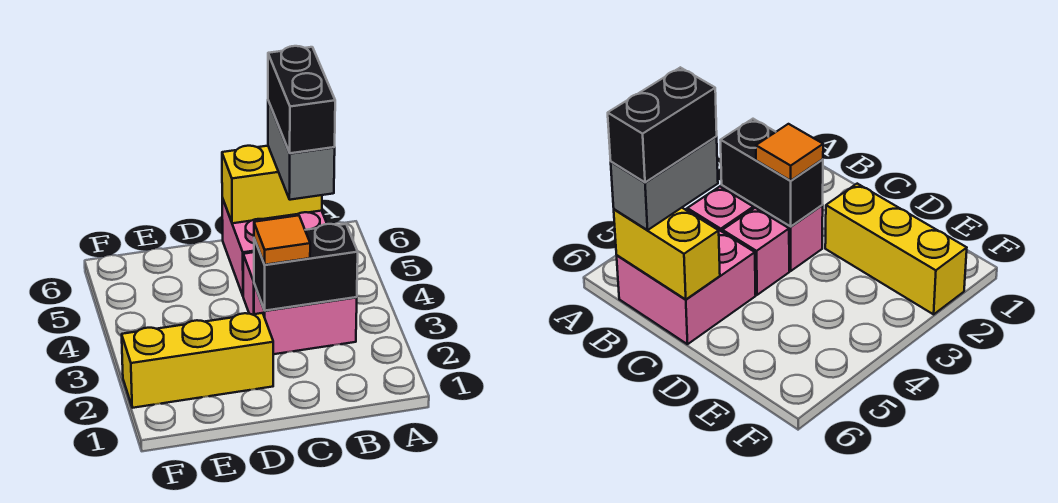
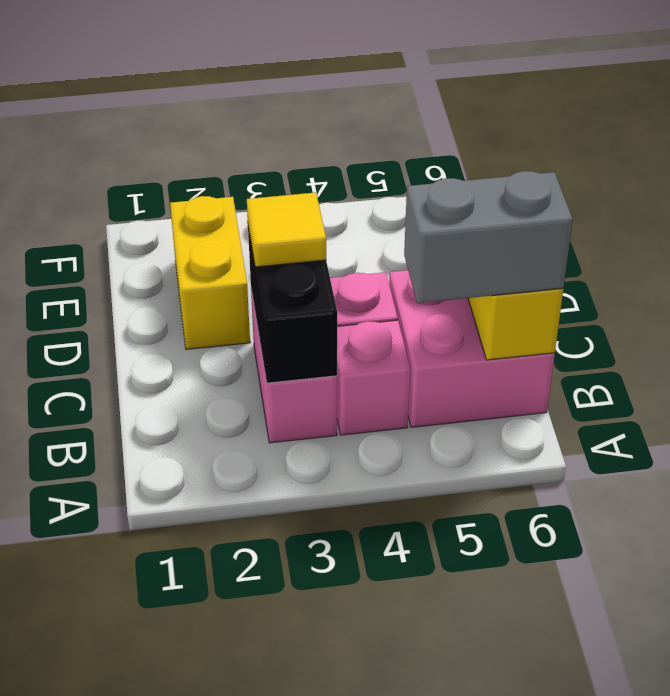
black 1x2 brick [268,46,335,153] -> none
orange 1x1 tile [254,215,310,265] -> yellow 1x1 tile [247,192,326,267]
yellow 1x3 brick [122,313,273,408] -> yellow 1x2 brick [170,196,250,349]

